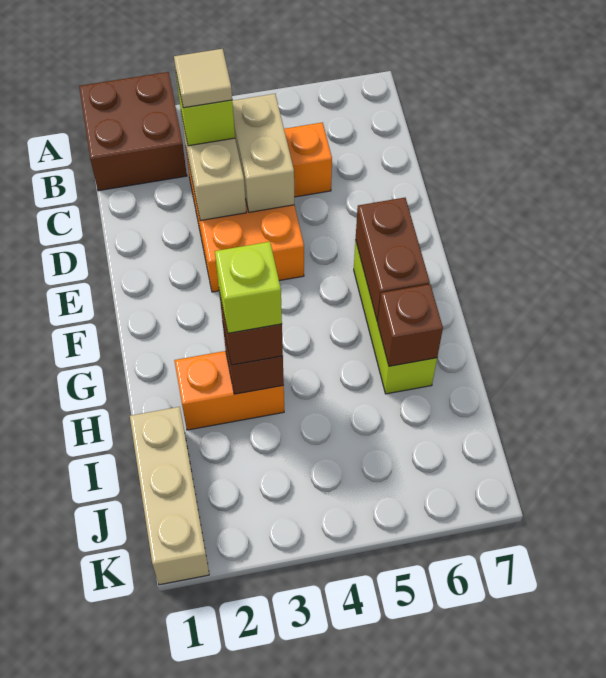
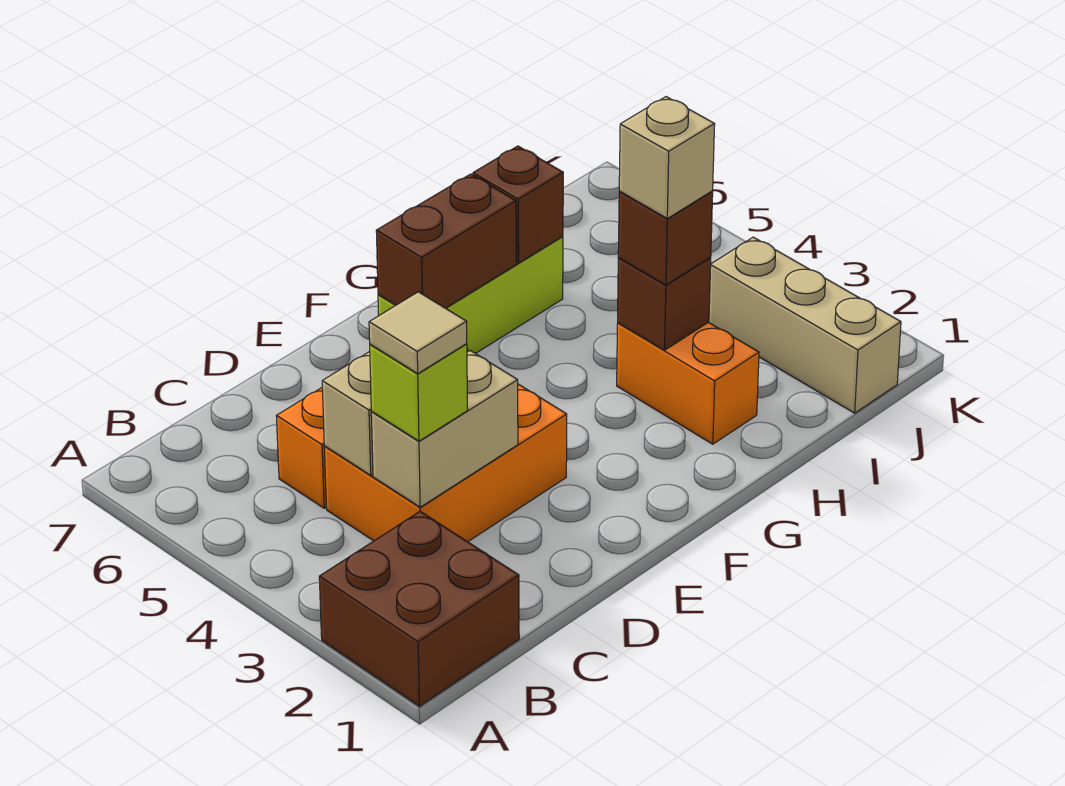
lime 1x1 brick [215,242,282,333] -> tan 1x1 brick [619,97,715,218]
tan 1x3 brick [130,407,209,585] -> tan 1x3 brick turned to [709,237,901,413]

